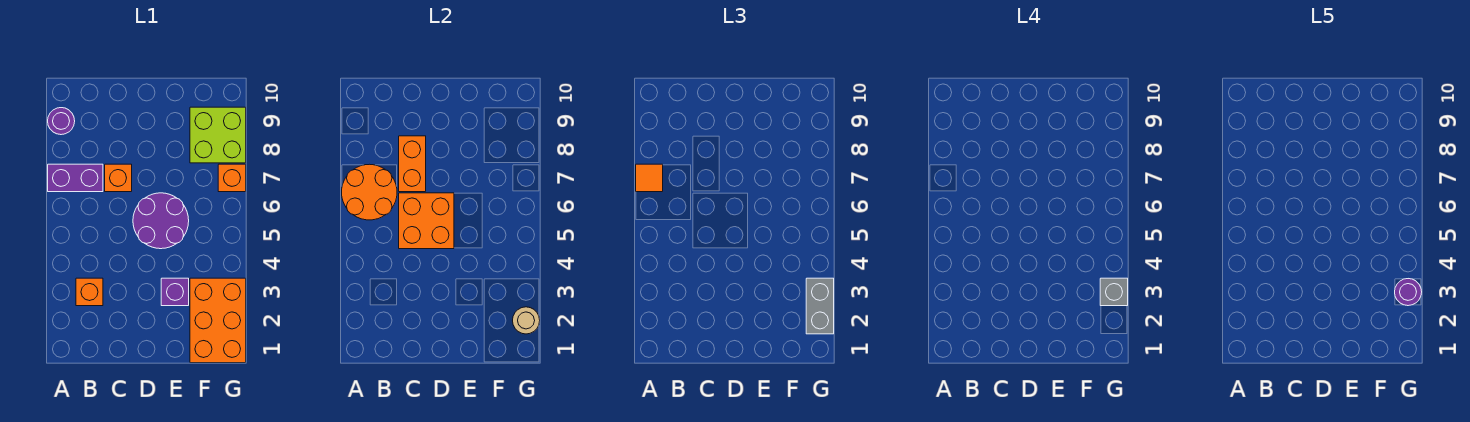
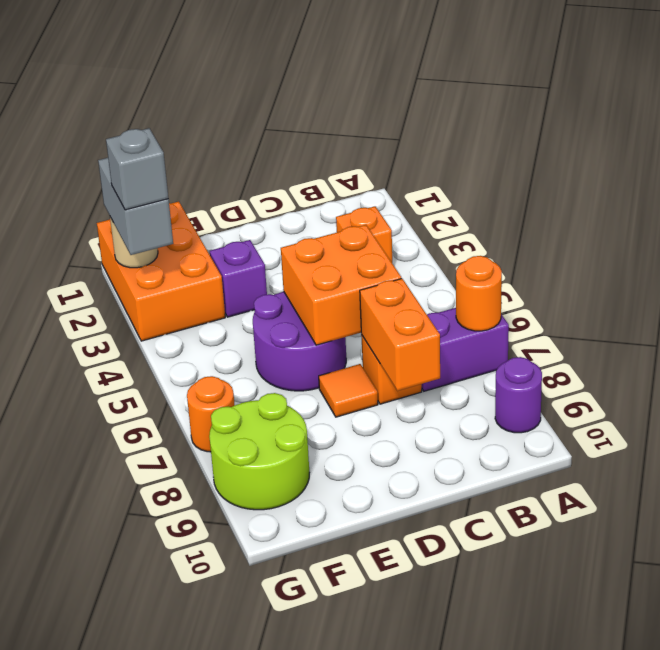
orange 2x2 round brick [342,164,397,220] -> orange 1x1 round brick [456,256,502,331]
orange 1x1 tile [636,164,663,192] -> orange 1x1 tile moved to [319,364,378,417]
lime 2x2 brick [190,107,246,163] -> lime 2x2 round brick [209,393,309,510]
purple 1x1 round brick [1395,279,1422,306] -> none
orange 1x1 brick [218,164,246,192] -> orange 1x1 round brick [187,376,235,452]

